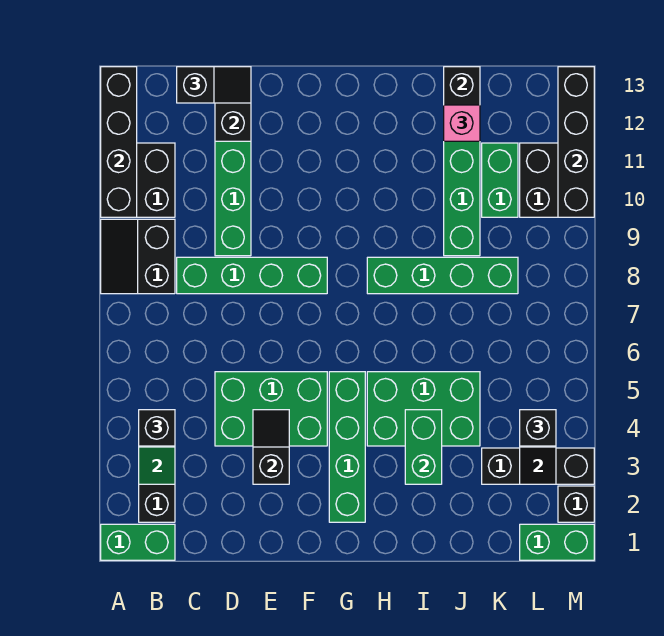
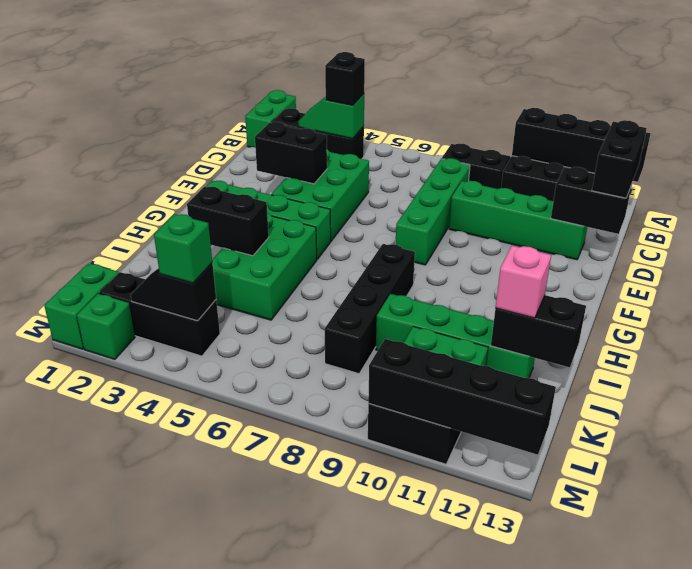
black 1x2 slope [177,67,251,103] -> black 1x2 brick [592,120,647,198]
black 1x2 slope [253,410,289,484] -> black 1x2 brick [255,122,327,184]
green 1x4 brick [367,257,518,294] -> black 1x4 brick [325,244,415,374]
green 1x2 brick [405,410,442,484] -> black 1x2 brick [187,187,269,256]
black 1x3 brick [482,448,594,484] -> black 1x3 brick turned to [99,272,220,356]
black 1x1 brick [520,410,556,446] -> green 1x1 brick [154,214,212,283]
black 1x1 brick [558,486,594,522] -> green 1x1 brick [77,293,135,359]

